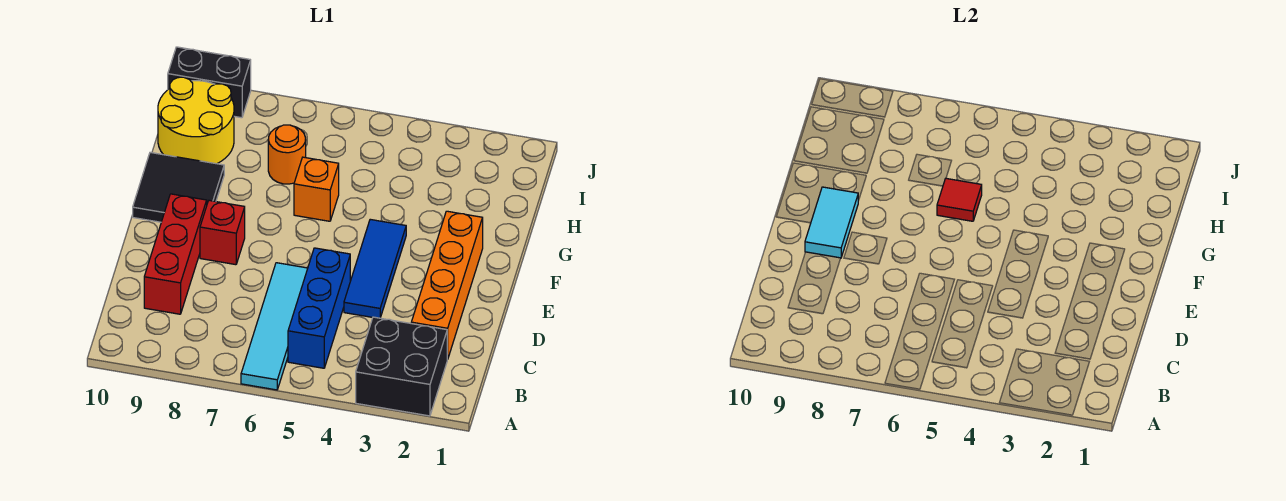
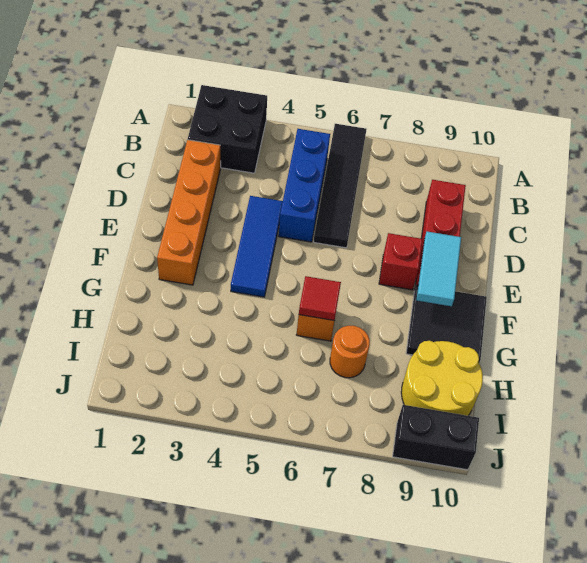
cyan 1x4 tile [241,263,308,390] -> black 1x4 tile [314,124,367,248]

